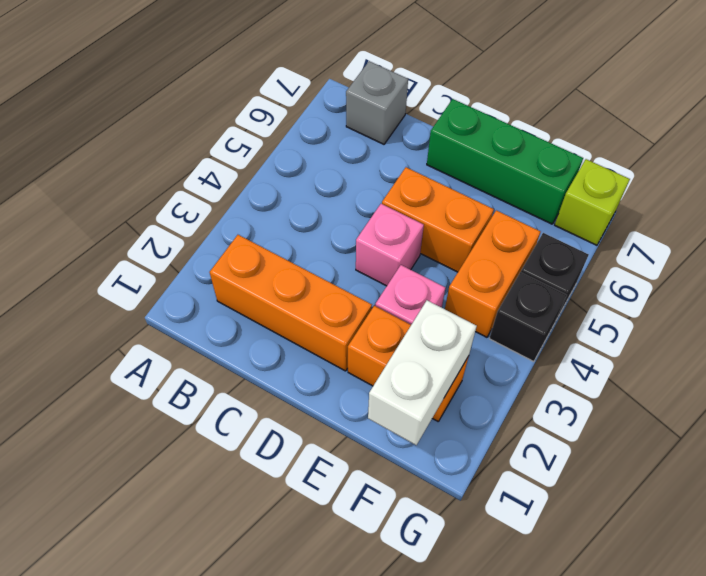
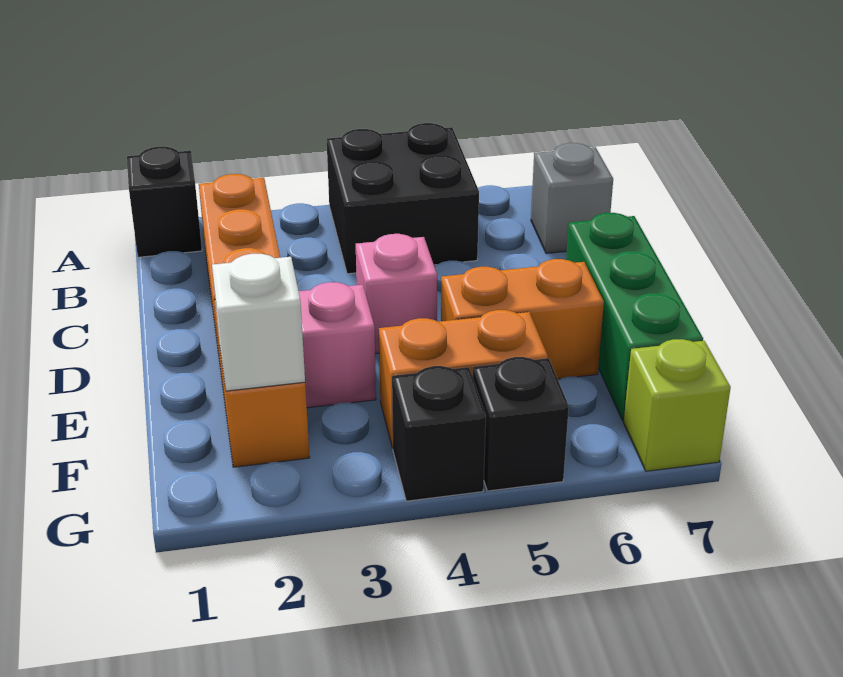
none -> black 1x1 brick [127,147,202,257]
none -> black 2x2 brick [327,123,479,274]
orange 1x2 brick [382,167,494,272] -> orange 1x2 brick turned to [441,259,604,379]
white 1x2 brick [368,300,477,445] -> white 1x1 brick [212,254,305,391]

